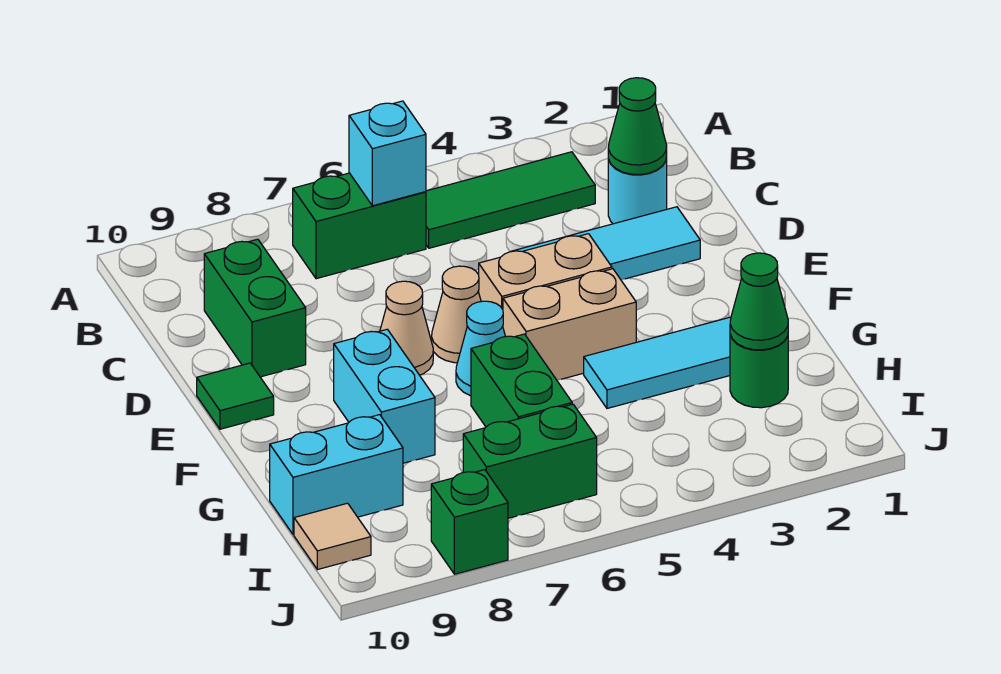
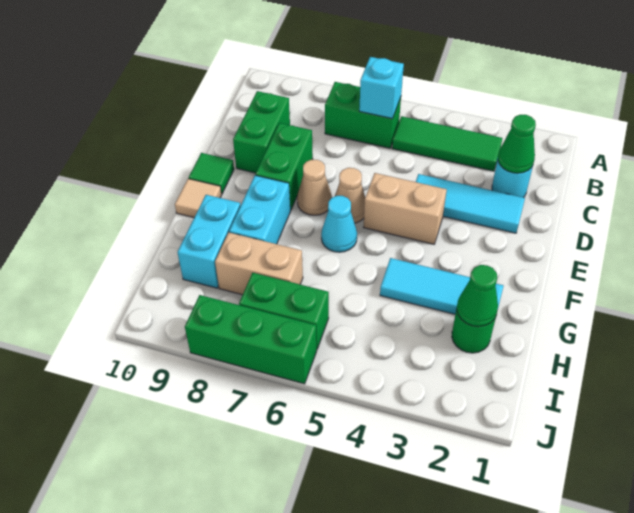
tan 1x2 brick [503,269,636,380] -> tan 1x2 brick moved to [215,232,303,295]
green 1x2 brick [471,334,572,427] -> green 1x2 brick moved to [255,123,313,210]
cyan 1x2 brick [270,415,403,534] -> cyan 1x2 brick turned to [178,195,241,288]
tan 1x1 tile [294,503,371,570] -> tan 1x1 tile moved to [175,179,222,217]
green 1x1 brick [431,470,508,574] -> green 1x3 brick [185,295,317,384]

